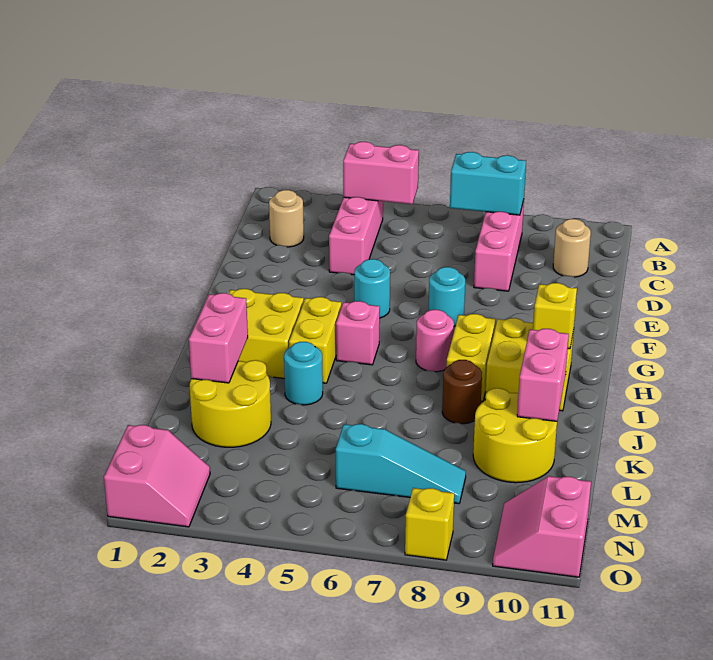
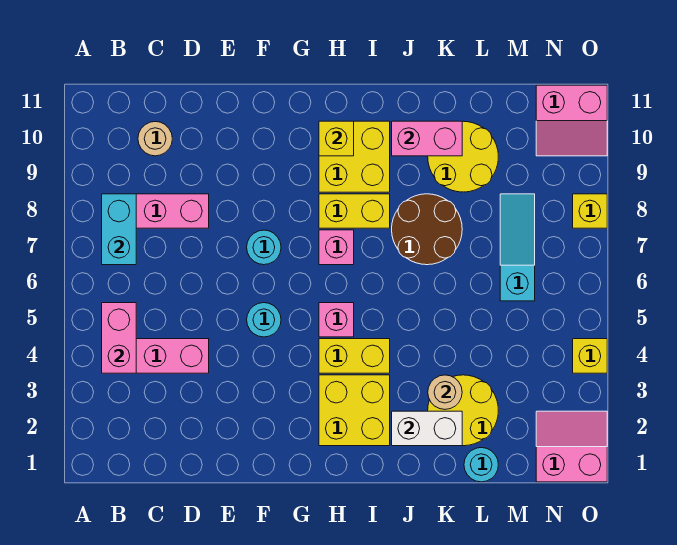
tan 1x1 round brick [269,190,304,247] -> tan 1x1 round brick moved to [428,375,462,409]
pink 1x1 round brick [416,310,454,372] -> pink 1x1 brick [319,230,354,265]
pink 1x2 brick [189,293,248,383] -> white 1x2 brick [392,411,462,446]
cyan 1x1 round brick [284,342,323,405] -> cyan 1x1 round brick moved to [464,448,498,482]
brown 1x1 round brick [442,360,482,424] -> brown 2x2 round brick [392,194,462,265]
none -> yellow 1x1 brick [573,339,607,373]

